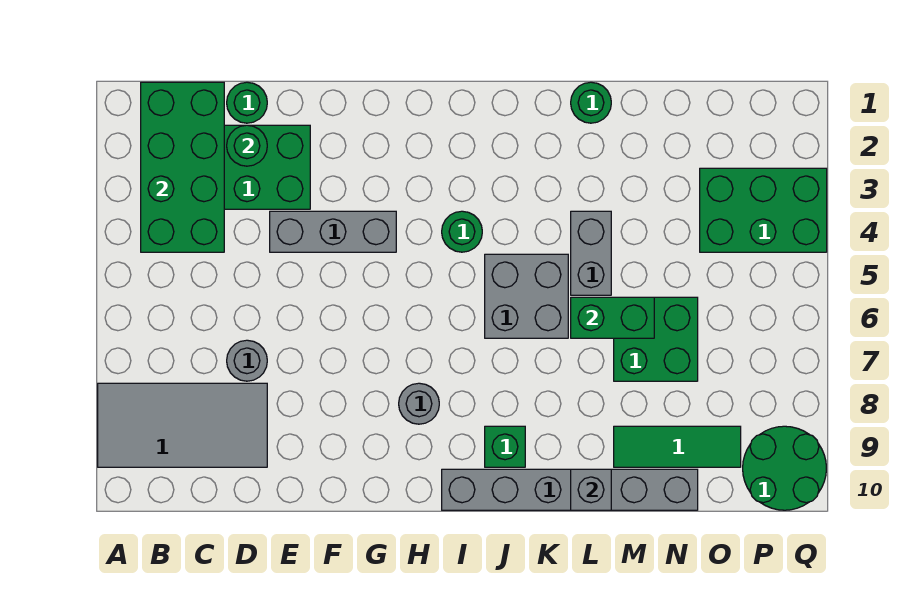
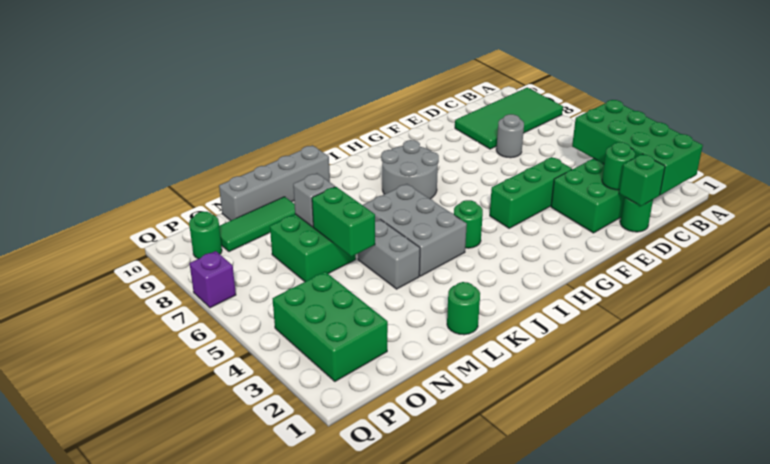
grey 2x4 tile [98,383,267,467] -> green 2x4 tile [455,88,563,149]
grey 1x3 brick [270,211,396,252] -> green 1x3 brick [490,157,572,228]
grey 1x1 round brick [399,383,439,424] -> grey 2x2 round brick [381,140,439,199]
grey 1x6 brick [442,469,698,510] -> grey 1x4 brick [219,145,330,221]
grey 2x2 brick [485,254,568,338] -> grey 2x3 brick [363,184,467,276]
green 1x1 brick [485,426,525,467] -> green 1x1 brick moved to [619,154,665,206]
green 1x2 brick [571,297,654,338] -> green 1x2 brick turned to [312,187,375,257]
grey 1x1 brick [571,469,611,510] -> grey 1x1 brick moved to [293,173,335,227]
green 2x3 brick [700,168,827,252] -> green 2x3 brick turned to [273,272,388,381]
green 2x2 round brick [743,426,826,510] -> green 1x1 round brick [189,212,222,259]
none -> purple 1x1 brick [190,251,236,308]

